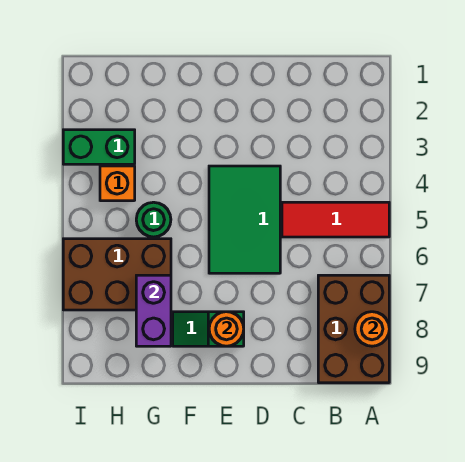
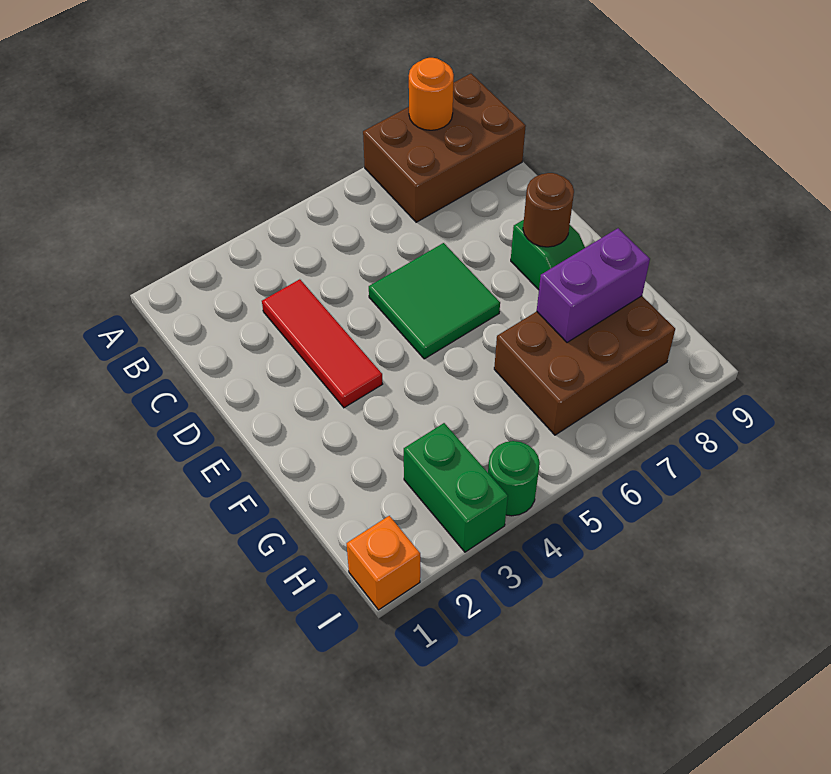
red 1x3 tile [282,202,389,237] -> red 1x3 tile moved to [262,279,382,408]
green 2x3 tile [209,166,280,273] -> green 2x2 tile [369,243,500,359]
orange 1x1 round brick [209,312,244,346] -> brown 1x1 round brick [523,173,574,247]
green 1x1 round brick [136,202,171,237] -> green 1x1 round brick moved to [488,441,540,516]
brown 2x3 brick [63,239,171,310] -> brown 2x3 brick turned to [494,296,675,435]
orange 1x1 brick [100,166,135,201] -> orange 1x1 brick moved to [347,516,420,610]

